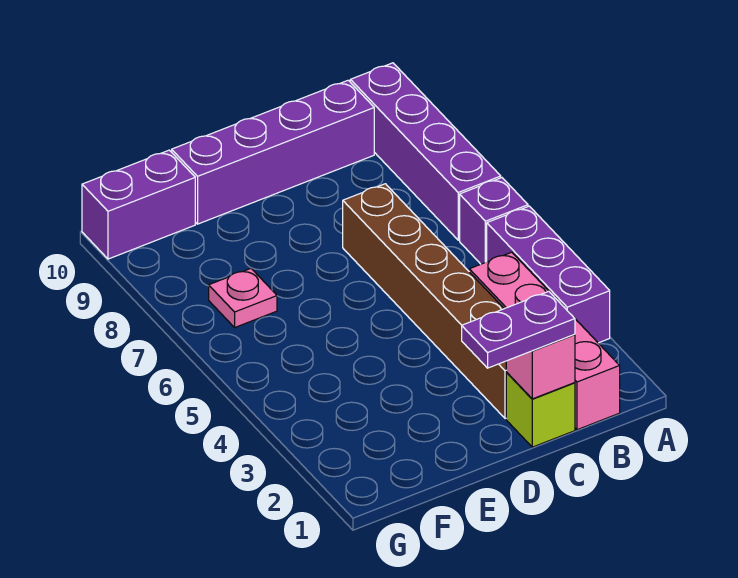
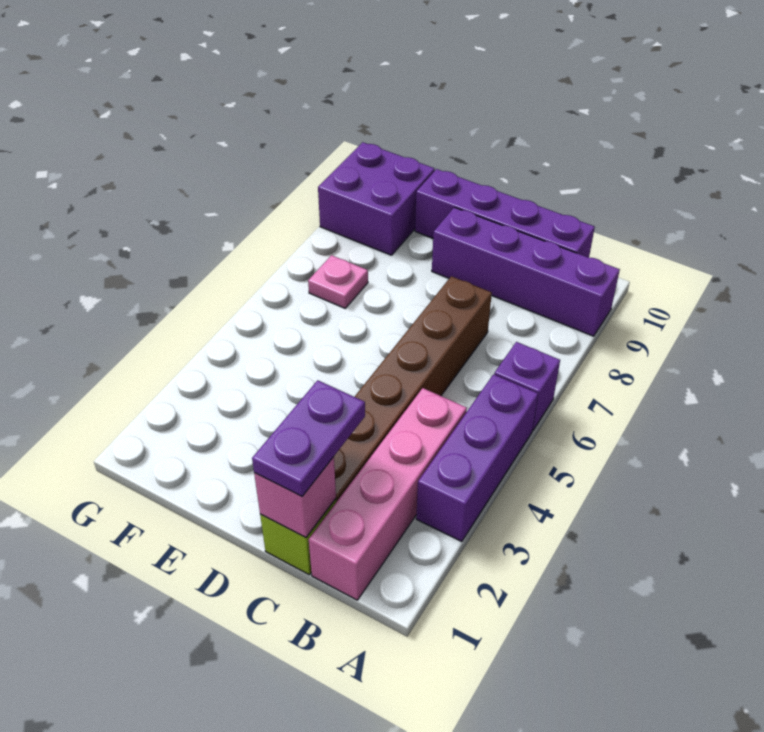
purple 1x4 brick [350,63,501,240] -> purple 1x4 brick turned to [432,207,620,336]
purple 1x2 plate [462,291,575,368] -> purple 1x2 plate turned to [252,380,365,496]
purple 1x2 brick [82,150,195,259] -> purple 2x2 brick [318,142,435,255]

